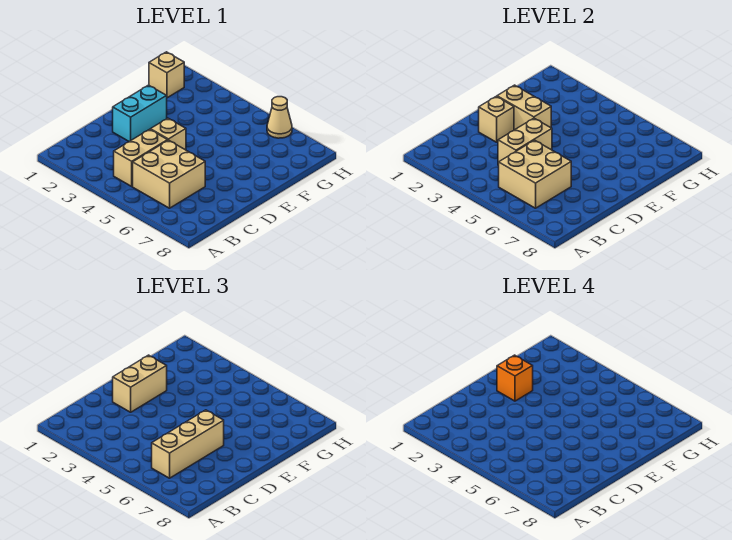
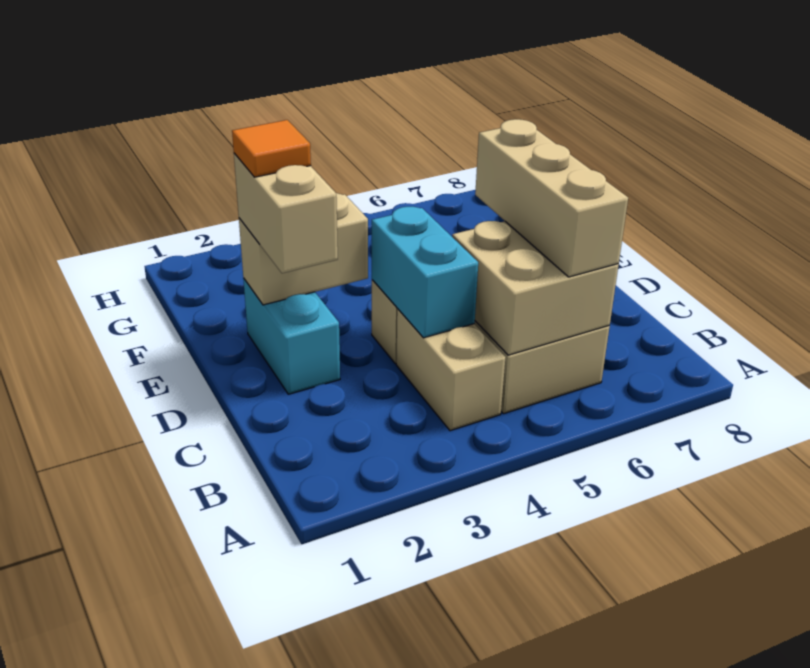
tan 1x2 brick [498,118,552,165] -> cyan 1x2 brick [372,207,478,338]
tan 1x1 brick [479,96,514,142] -> none
orange 1x1 brick [497,355,533,401] -> orange 1x1 tile [232,120,311,177]
tan 1x1 brick [149,52,184,98] -> none
tan 1x1 cone [267,97,292,138] -> none

